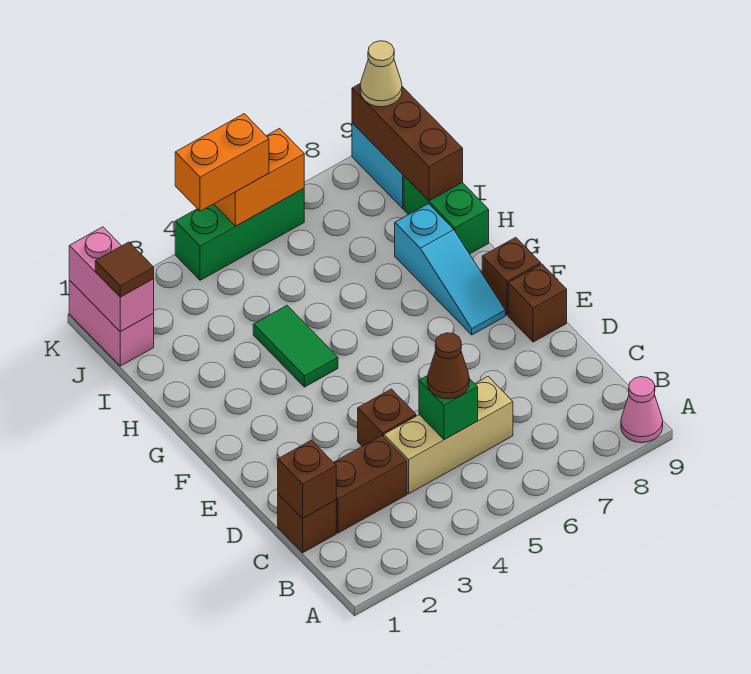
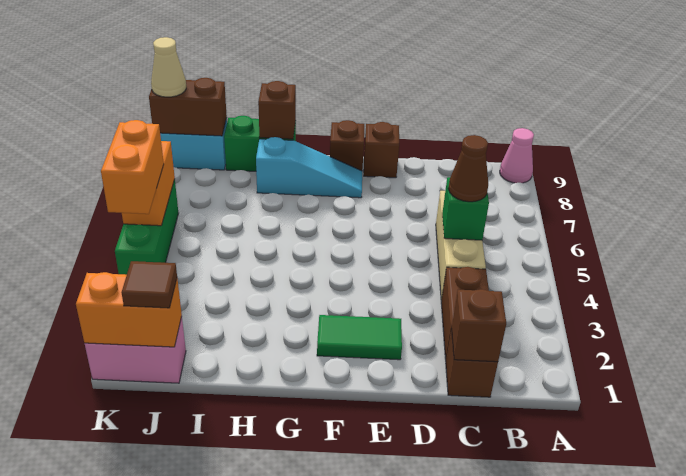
brown 1x1 brick [358,389,416,446] -> brown 1x1 brick moved to [258,81,296,139]
green 1x2 tile [253,306,338,387] -> green 1x2 tile moved to [317,315,402,360]
brown 1x3 brick [352,83,463,201] -> brown 1x2 brick [149,78,227,136]
pink 1x2 brick [69,227,154,332] -> orange 1x2 brick [76,272,182,347]

